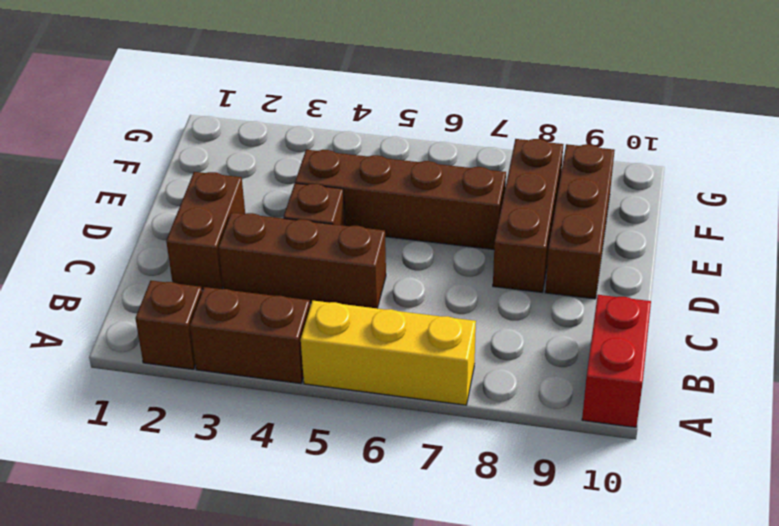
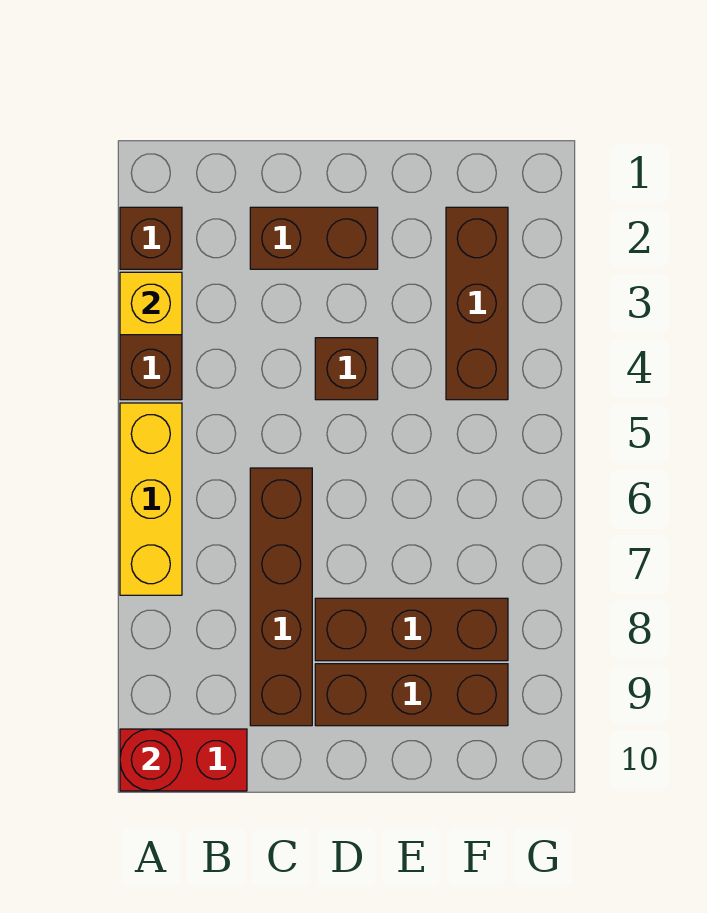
none -> yellow 1x1 brick [120,272,182,335]
none -> red 1x1 round brick [120,729,182,791]
brown 1x3 brick [219,212,386,308] -> brown 1x3 brick moved to [446,207,508,400]
brown 1x4 brick [295,150,506,249] -> brown 1x4 brick moved to [250,468,312,726]

